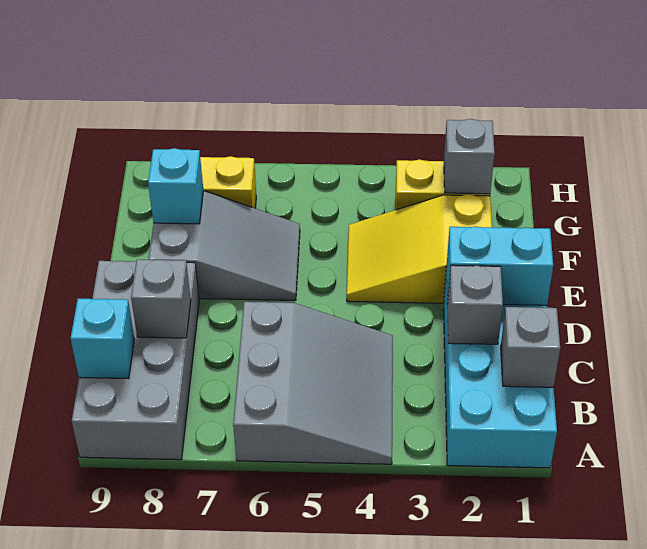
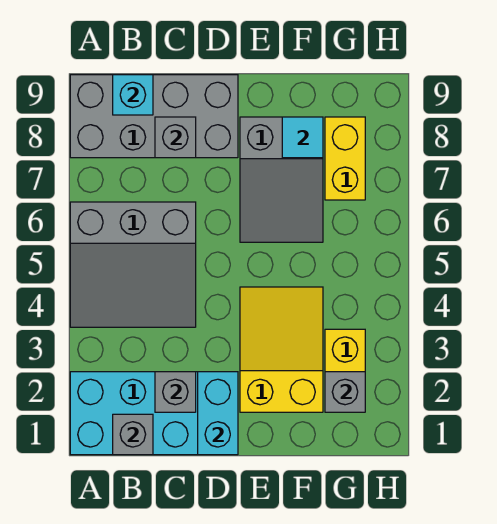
cyan 1x1 brick [148,148,203,224] -> cyan 1x1 tile [282,117,323,158]

